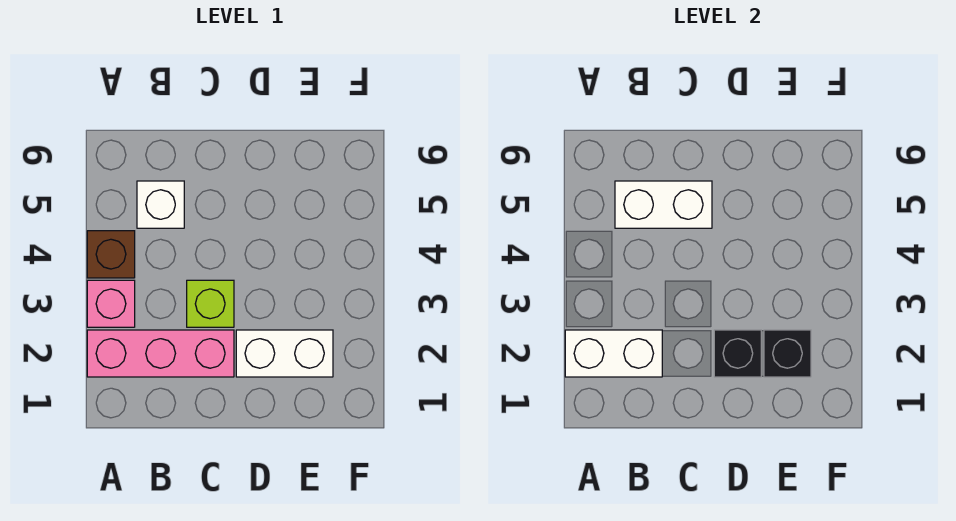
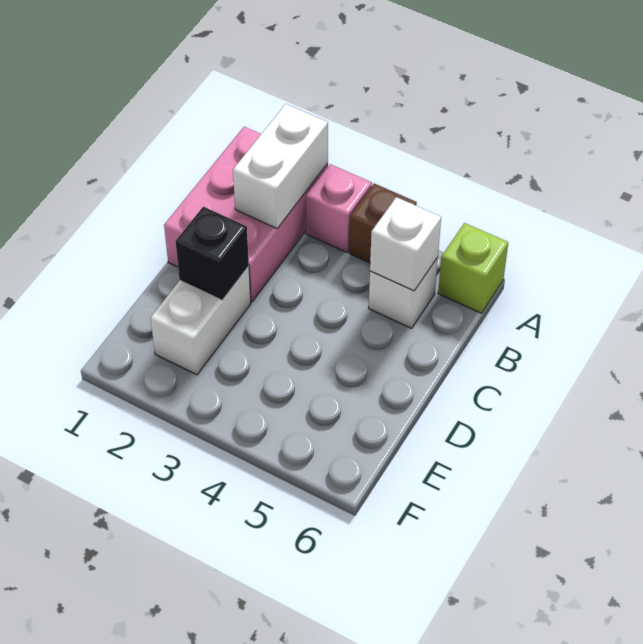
pink 1x3 brick [87,330,234,377] -> pink 2x3 brick [164,127,328,302]
white 1x2 brick [615,181,712,228] -> white 1x1 brick [370,197,441,291]
lime 1x1 brick [187,280,234,327] -> lime 1x1 brick moved to [438,223,508,313]
black 1x1 brick [764,330,811,377] -> none

